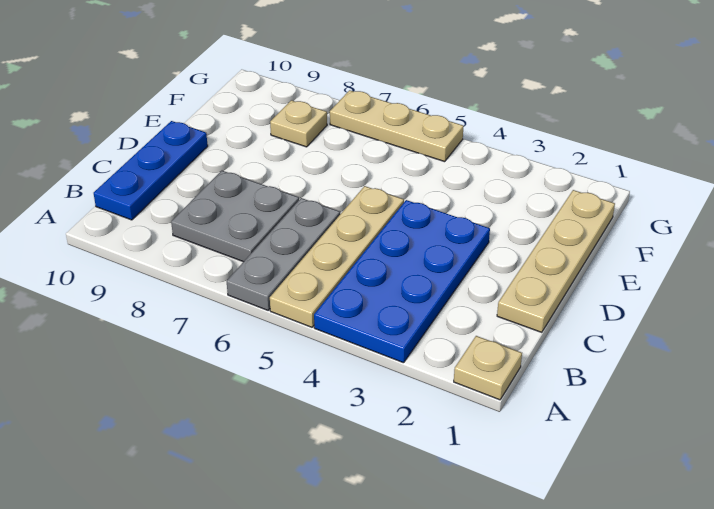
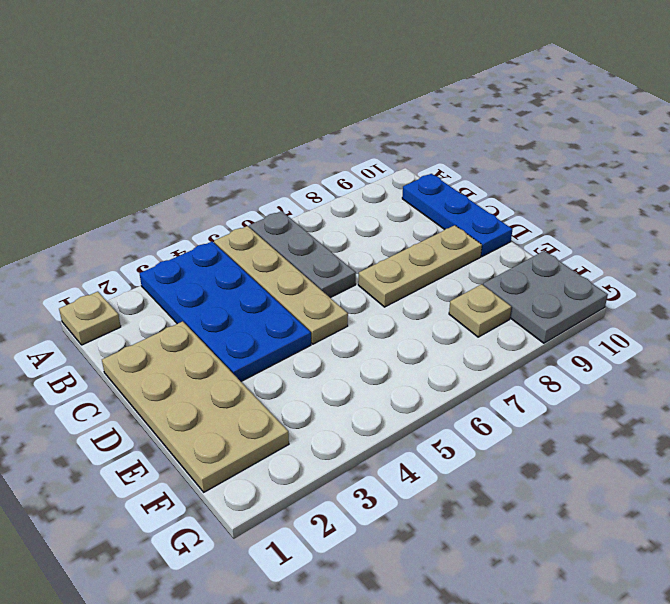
grey 2x2 plate [171,171,299,262] -> grey 2x2 plate moved to [483,251,608,343]
tan 1x4 plate [497,190,615,332] -> tan 2x4 plate [102,321,289,492]
tan 1x3 plate [330,90,464,162] -> tan 1x3 plate moved to [358,225,482,307]

